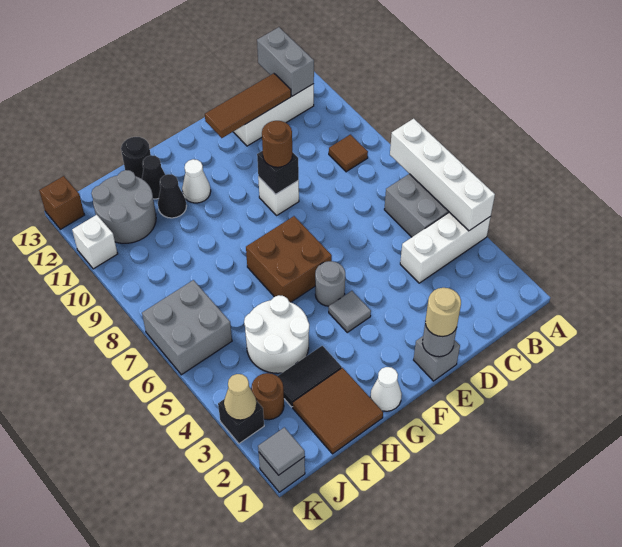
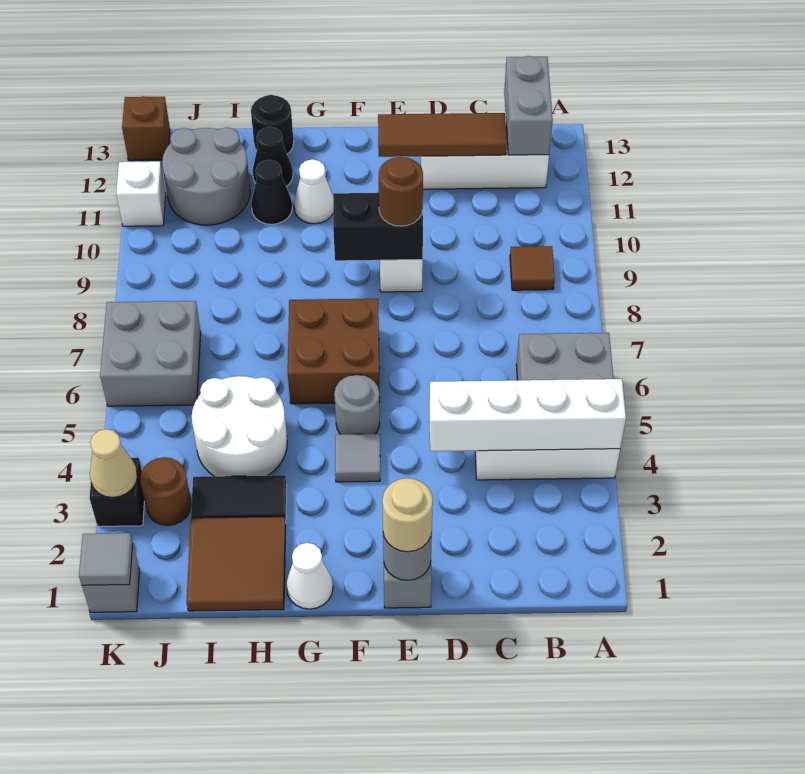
white 1x4 brick [390,119,495,231] -> white 1x4 brick turned to [429,379,626,451]
black 1x1 brick [257,151,299,194] -> black 1x2 brick [333,193,423,261]

